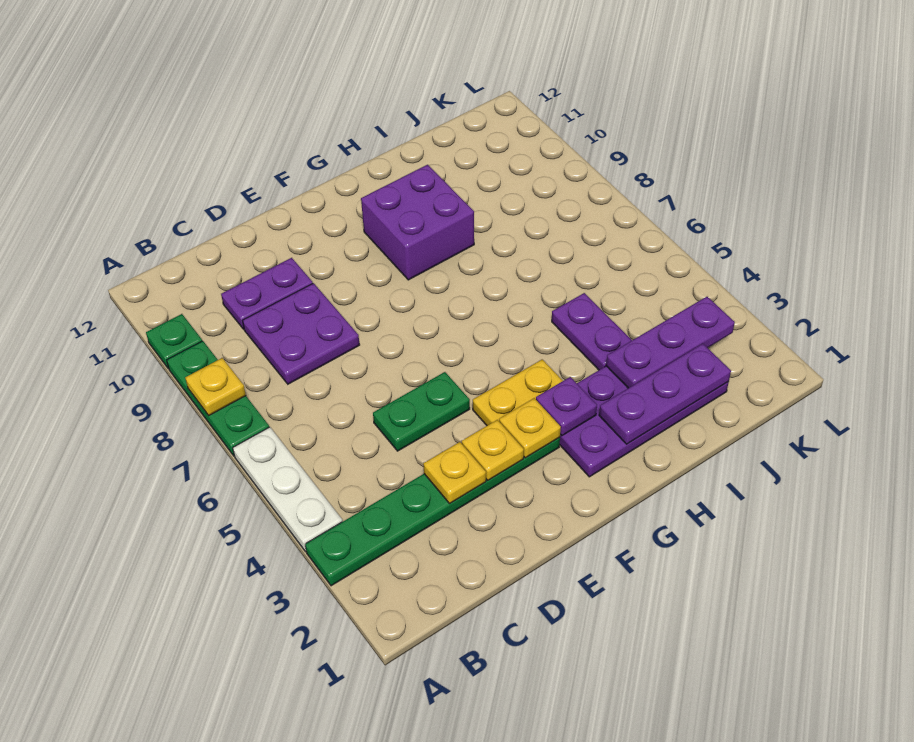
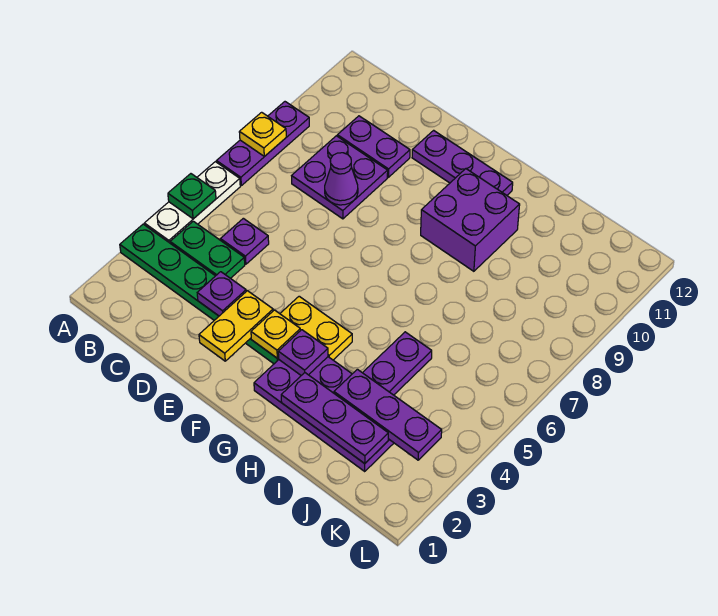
green 1x3 plate [167,341,269,456] -> purple 1x3 plate [217,102,309,186]
green 1x1 plate [146,314,202,369] -> green 1x1 plate moved to [168,174,216,219]
none -> purple 1x1 plate [220,218,269,264]
yellow 1x1 plate [423,442,486,504] -> purple 1x1 plate [197,272,246,316]
green 1x2 plate [373,372,470,451] -> green 1x2 plate moved to [170,221,245,278]
none -> purple 1x1 cone [325,153,358,205]
yellow 1x1 plate [462,420,524,480] -> yellow 1x2 plate [199,291,273,361]
none -> purple 1x3 plate [412,130,513,195]

